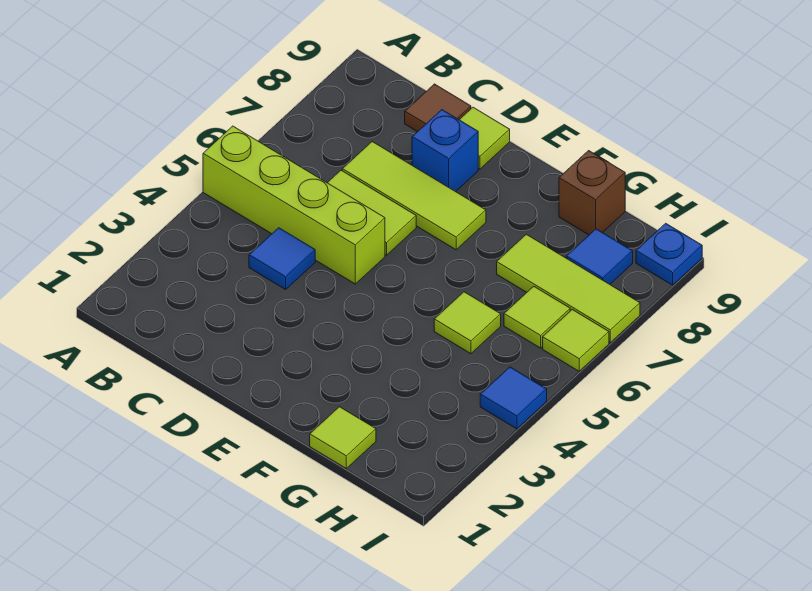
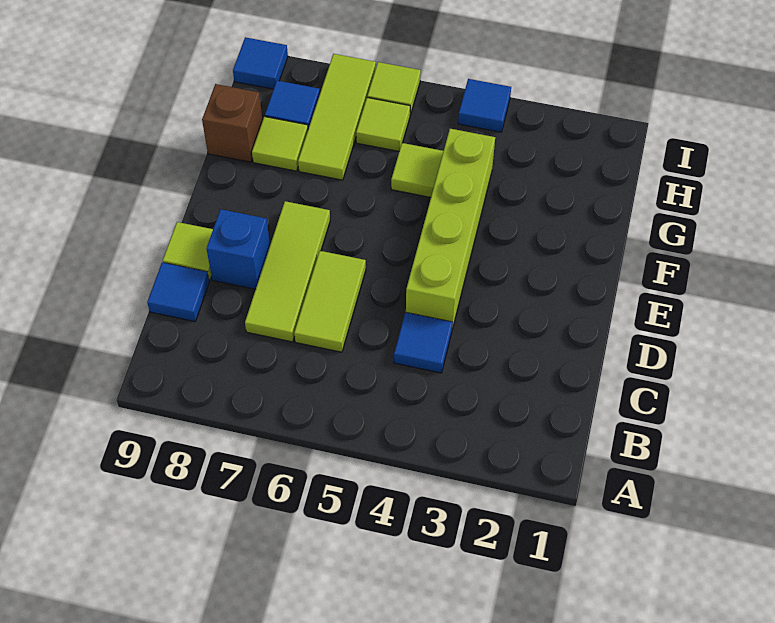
lime 1x4 brick [203,126,385,284] -> lime 1x4 brick moved to [406,129,495,329]
brown 1x1 tile [405,84,471,132] -> blue 1x1 tile [147,263,209,321]
lime 1x1 tile [310,407,376,468] -> lime 1x1 tile moved to [252,117,308,171]
blue 1x1 plate [636,223,702,285] -> blue 1x1 tile [233,37,288,89]

